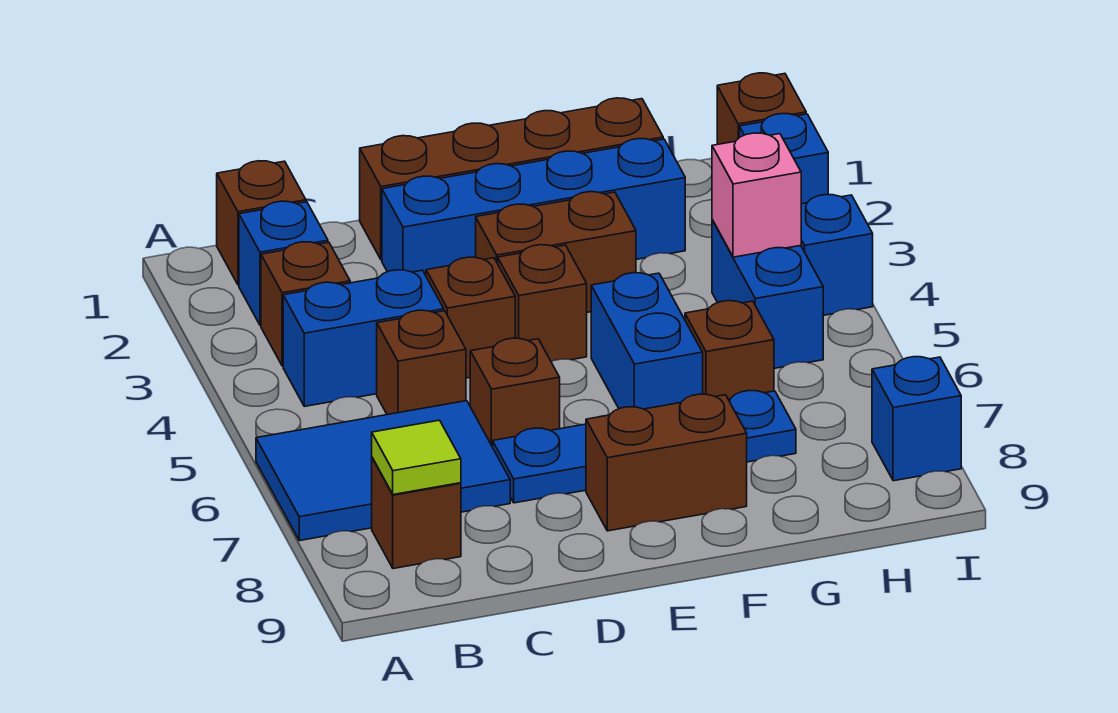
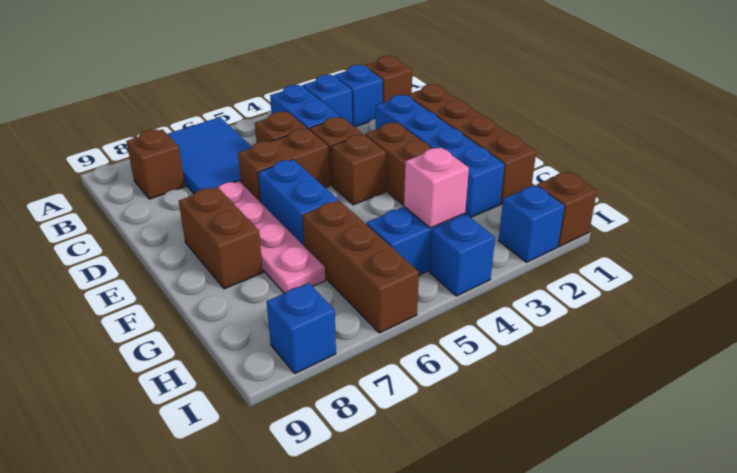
brown 1x1 brick [261,242,350,366] -> blue 1x1 brick [303,75,352,125]
lime 1x1 tile [372,420,461,495] -> none
brown 1x1 brick [470,338,560,447] -> brown 1x2 brick [238,129,330,202]
blue 1x4 plate [493,391,796,503] -> pink 1x4 plate [218,181,325,293]
blue 1x2 brick [591,273,703,409] -> blue 1x2 brick turned to [258,159,338,246]
brown 1x1 brick [685,301,774,399] -> brown 1x3 brick [302,201,419,333]

